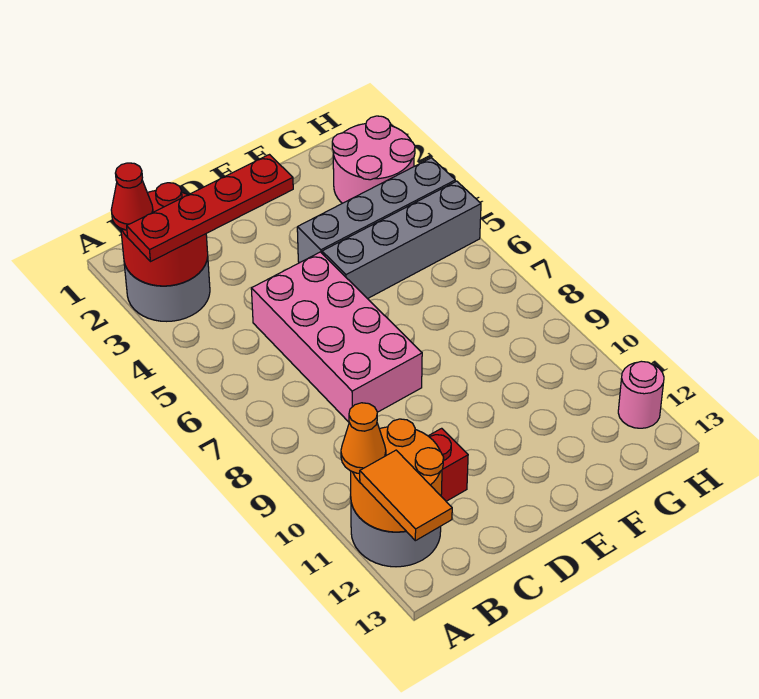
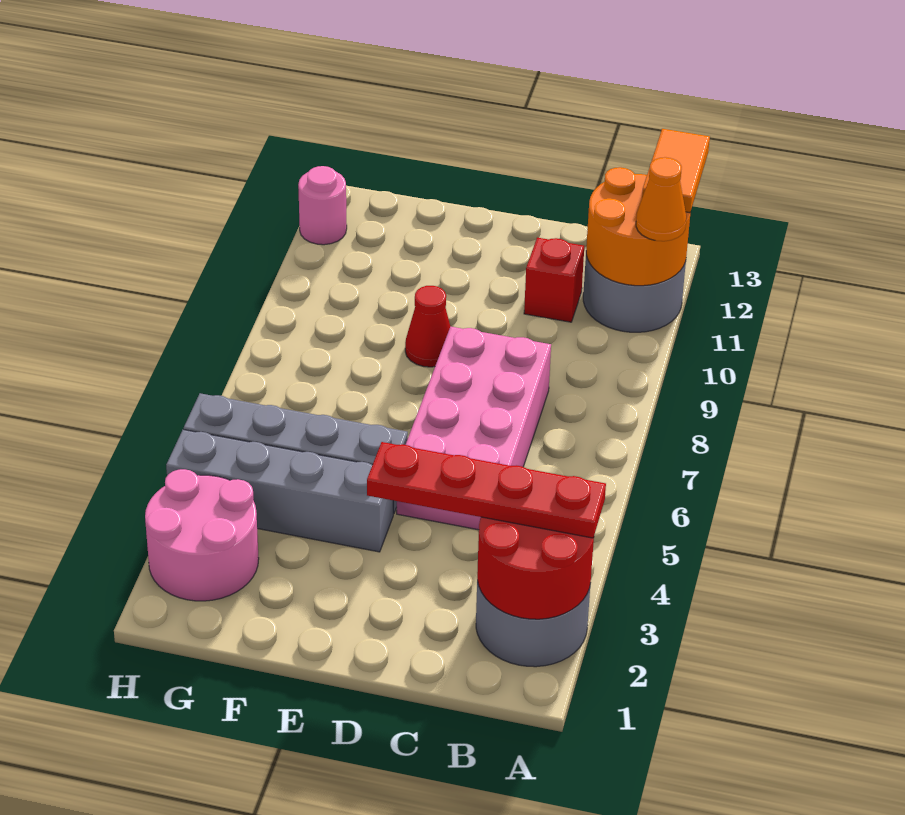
red 1x1 cone [111,163,153,230] -> red 1x1 cone moved to [405,286,450,367]

